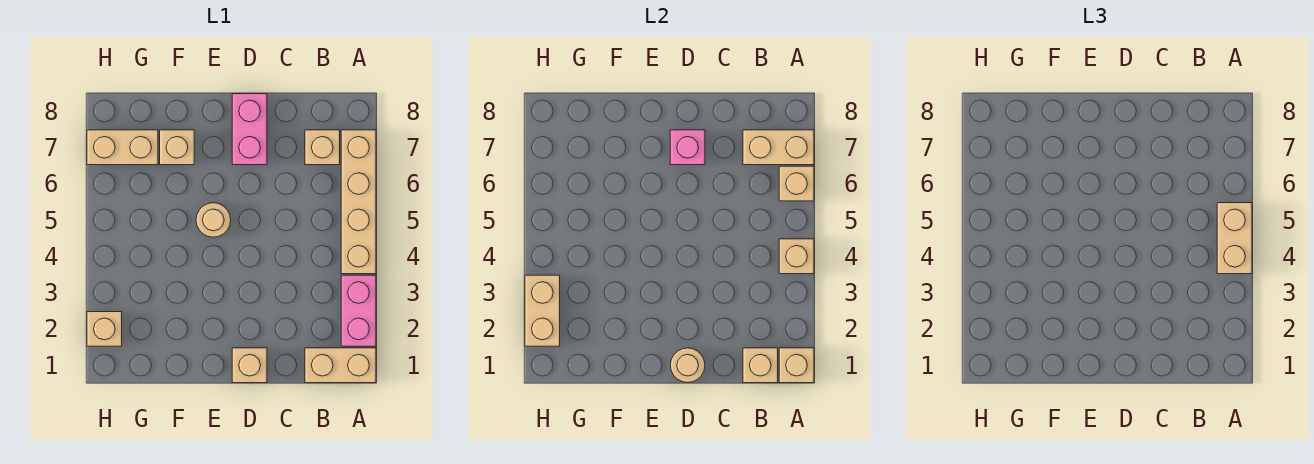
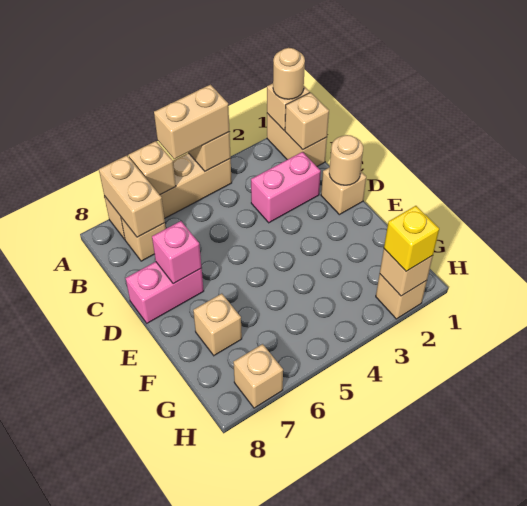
pink 1x2 brick [341,275,376,346] -> pink 1x2 brick moved to [251,152,321,223]
tan 1x1 round brick [196,203,231,237] -> tan 1x1 round brick moved to [273,48,305,99]
tan 1x2 brick [87,130,158,165] -> tan 1x1 brick [233,344,283,408]
tan 1x2 brick [525,275,560,346] -> tan 1x1 brick [380,249,433,296]
none -> yellow 1x1 brick [384,206,439,271]

